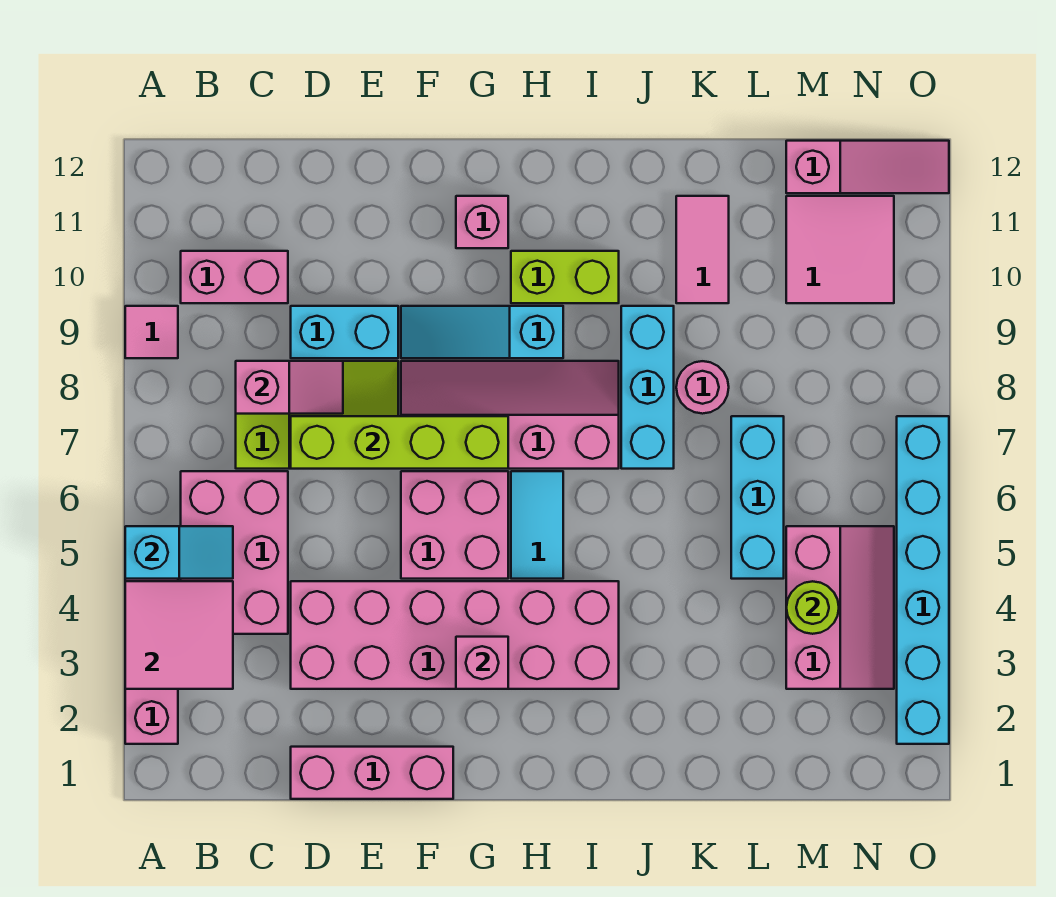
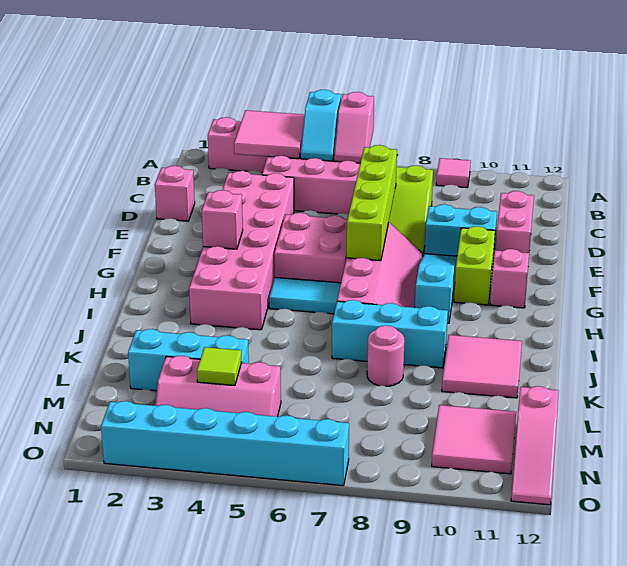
pink 1x2 brick [181,251,288,303] -> pink 1x2 brick moved to [496,191,534,253]
pink 1x2 slope [236,361,343,414] -> pink 1x2 slope moved to [334,92,374,163]
pink 1x3 brick [291,747,453,799] -> pink 1x1 brick [155,166,195,221]
cyan 1x2 brick [291,306,398,358] -> cyan 1x2 brick turned to [425,204,497,258]
lime 1x2 brick [511,251,619,303] -> lime 1x2 brick moved to [454,226,495,305]
pink 1x2 tile [676,196,729,303] -> pink 2x2 tile [442,335,522,398]
cyan 1x3 brick [731,416,784,579] -> cyan 1x3 brick moved to [128,329,249,391]
lime 1x1 round brick [786,581,839,634] -> lime 1x1 tile [197,347,241,386]

